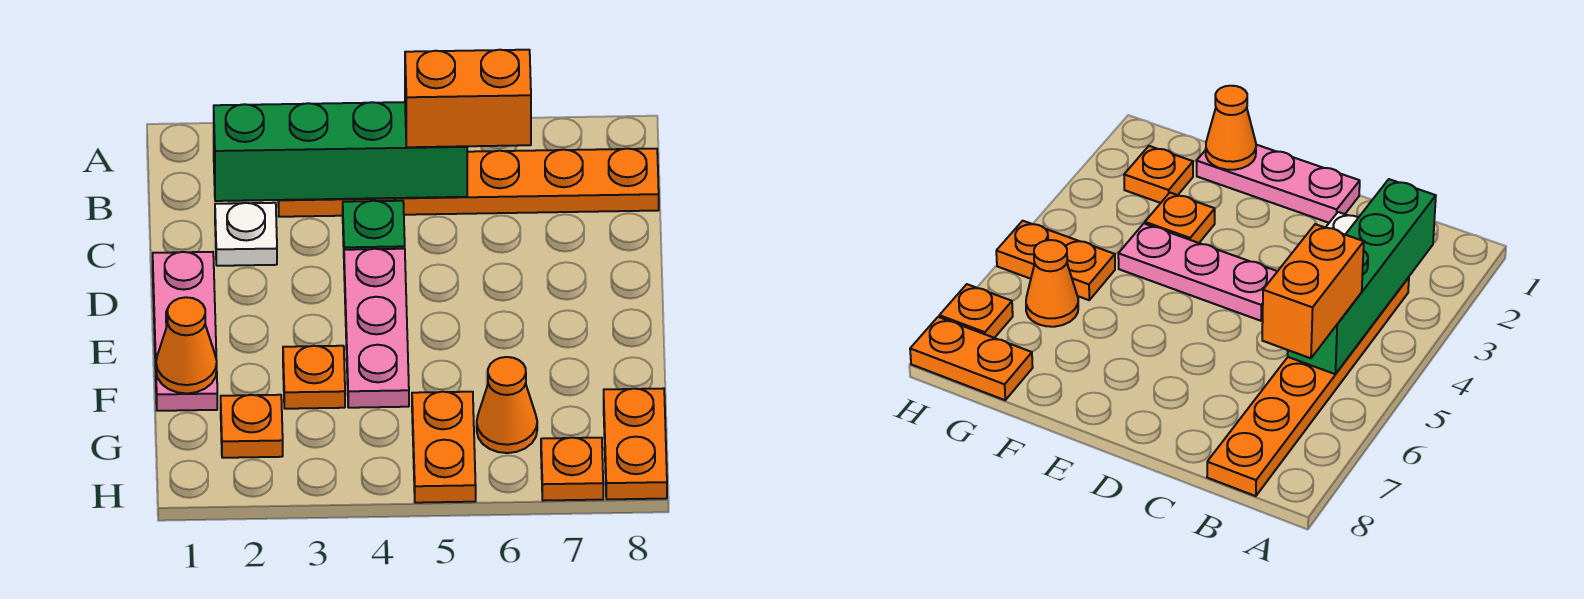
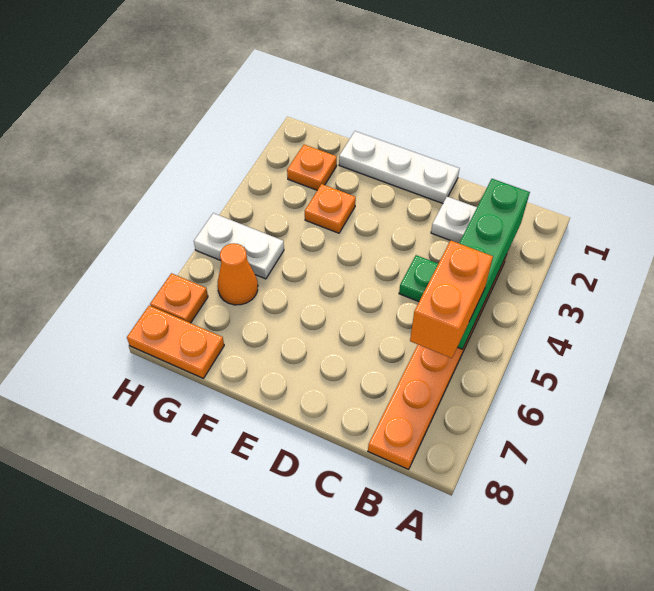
pink 1x3 plate [153,252,217,411] -> white 1x3 plate [339,131,460,203]
pink 1x3 plate [344,249,409,408] -> none
orange 1x1 cone [156,297,217,393] -> none
orange 1x2 plate [412,392,476,503] -> white 1x2 plate [194,213,284,279]

